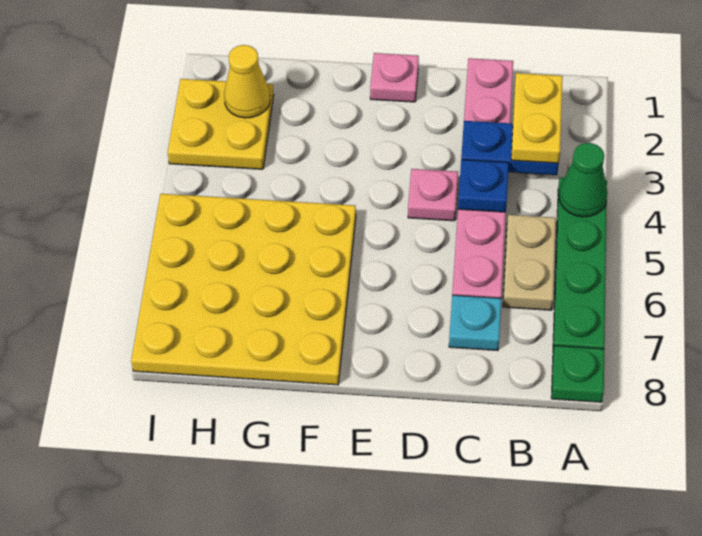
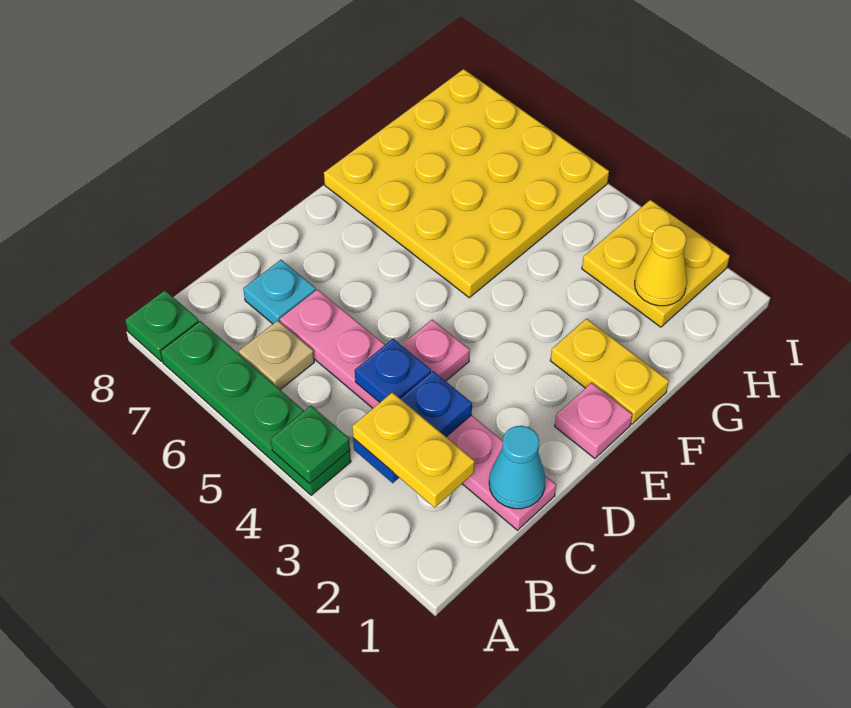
green 1x1 cone [559,143,608,217] -> green 1x1 plate [271,406,350,484]
tan 1x2 plate [503,215,556,310] -> tan 1x1 plate [239,320,314,390]
none -> cyan 1x1 cone [489,426,545,509]
none -> yellow 1x2 plate [550,319,669,424]

